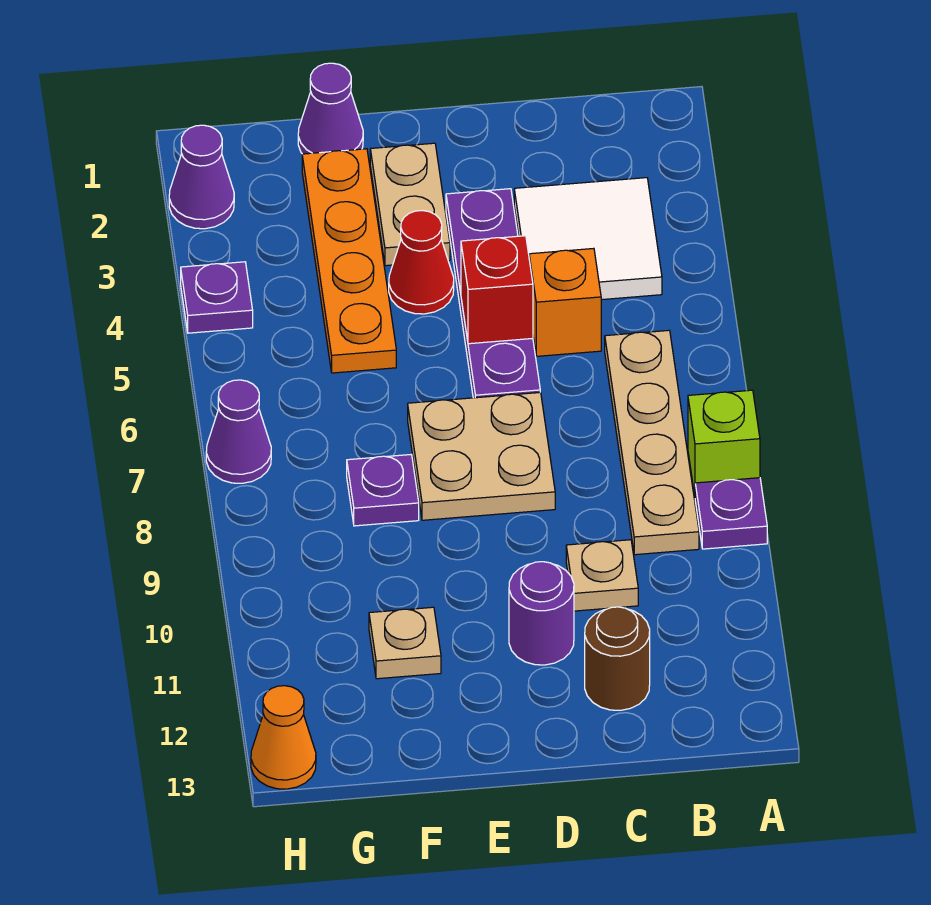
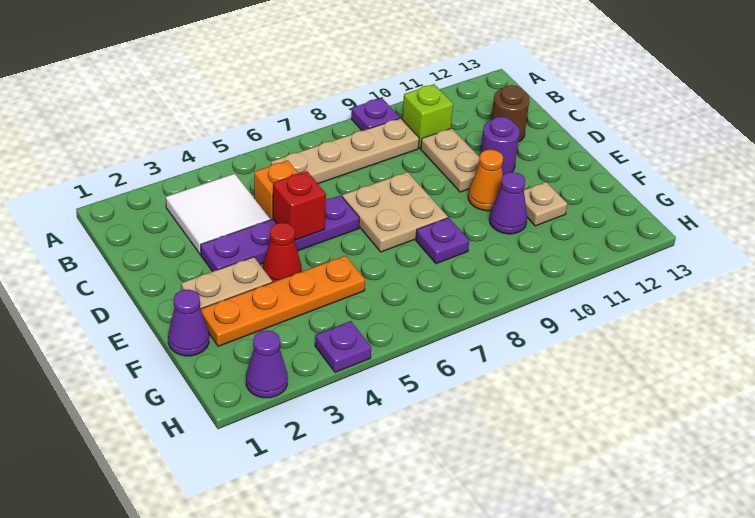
lime 1x1 brick [688,390,760,495] -> lime 1x1 brick moved to [402,84,453,148]
tan 1x1 plate [566,540,638,611] -> tan 1x2 plate [421,128,480,192]
purple 1x1 cone [206,380,271,483] -> purple 1x1 cone moved to [489,172,527,234]
orange 1x1 cone [251,686,316,789] -> orange 1x1 cone moved to [468,150,503,211]

